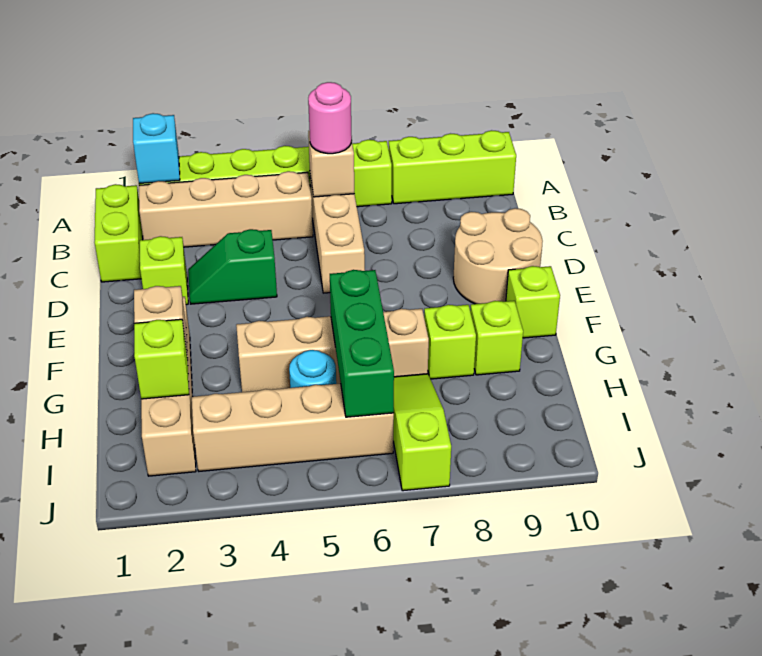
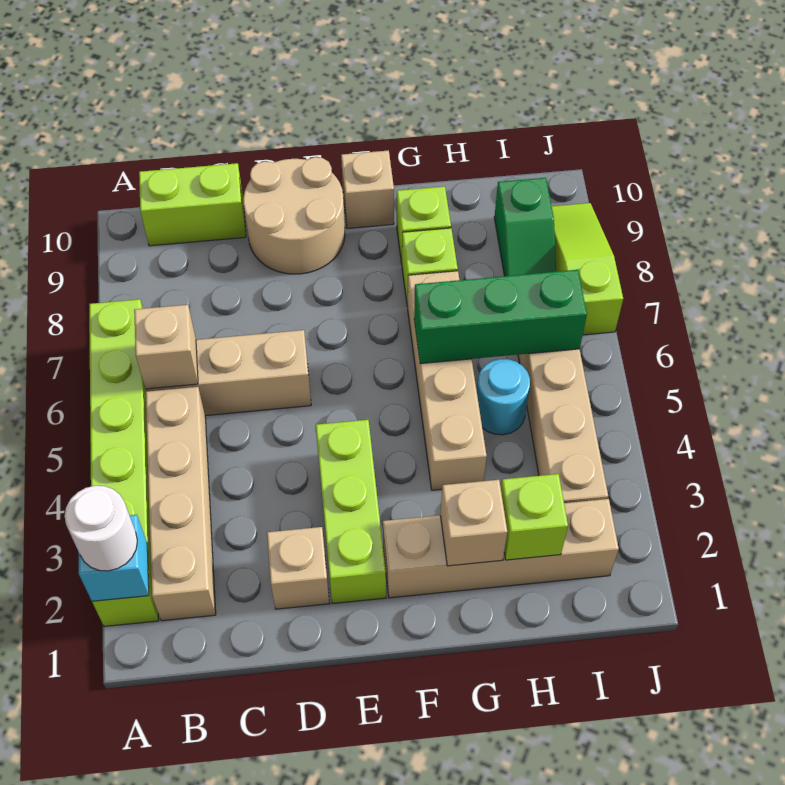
none -> white 1x1 round brick [65,486,137,571]
lime 1x3 brick [389,130,516,204] -> lime 1x3 brick moved to [316,420,386,603]
lime 1x2 brick [95,184,143,282] -> lime 1x2 brick moved to [139,163,246,246]
pink 1x1 round brick [308,82,352,154] -> none
lime 1x1 brick [140,236,188,305] -> tan 1x1 brick [267,527,329,609]
green 1x2 slope [188,229,277,304] -> green 1x2 slope moved to [494,178,556,276]
lime 1x1 brick [506,266,560,338] -> tan 1x1 brick [341,150,394,228]
lime 1x3 slope [393,374,451,491] -> lime 1x3 slope turned to [552,203,623,335]

